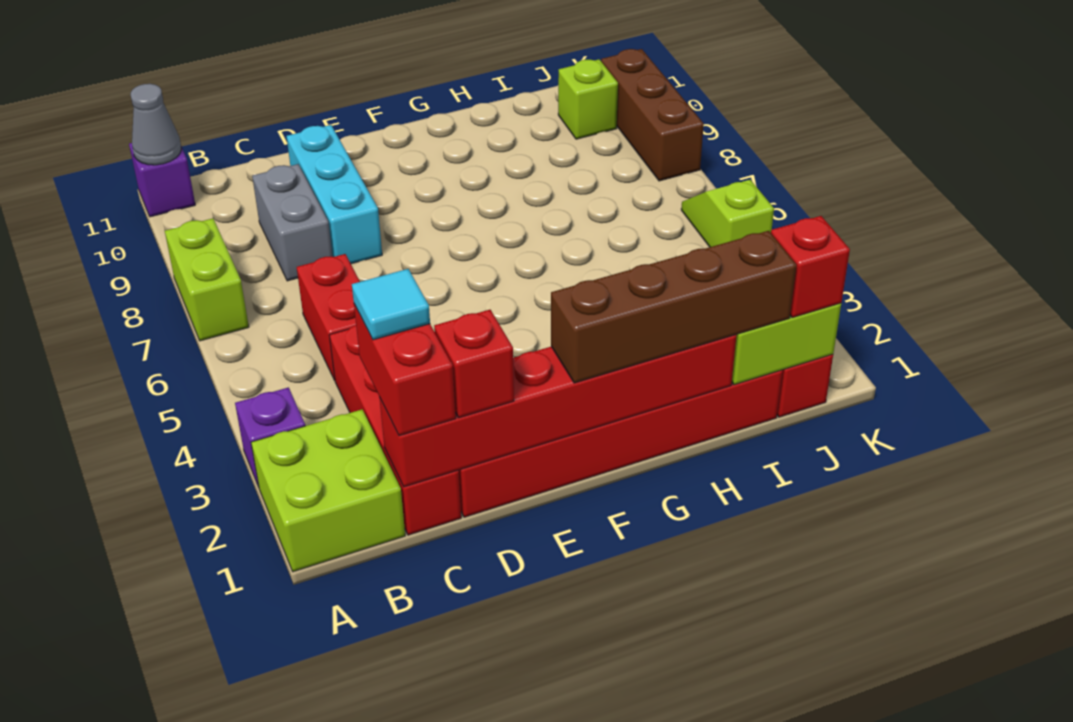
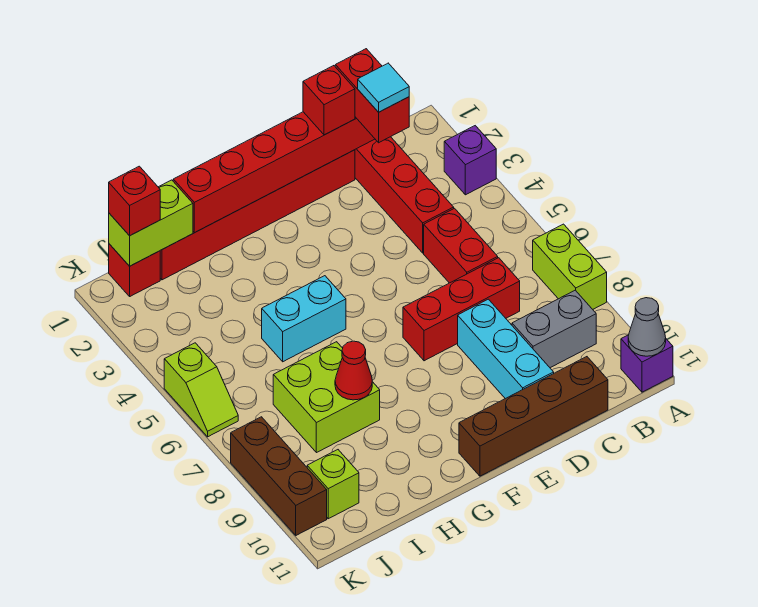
lime 2x2 brick [251,409,405,572] -> lime 2x2 brick moved to [273,342,380,453]
none -> red 1x3 brick [403,258,520,361]
grey 1x2 brick [252,164,333,281] -> grey 1x2 brick turned to [512,290,596,368]
brown 1x4 brick [551,231,796,383] -> brown 1x4 brick moved to [459,357,608,476]
none -> cyan 1x2 brick [262,276,346,362]
none -> red 1x1 cone [335,341,372,400]

